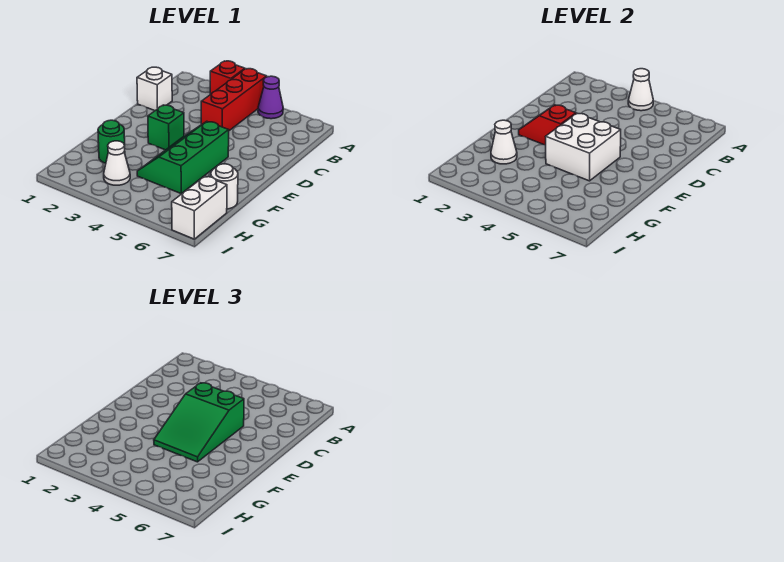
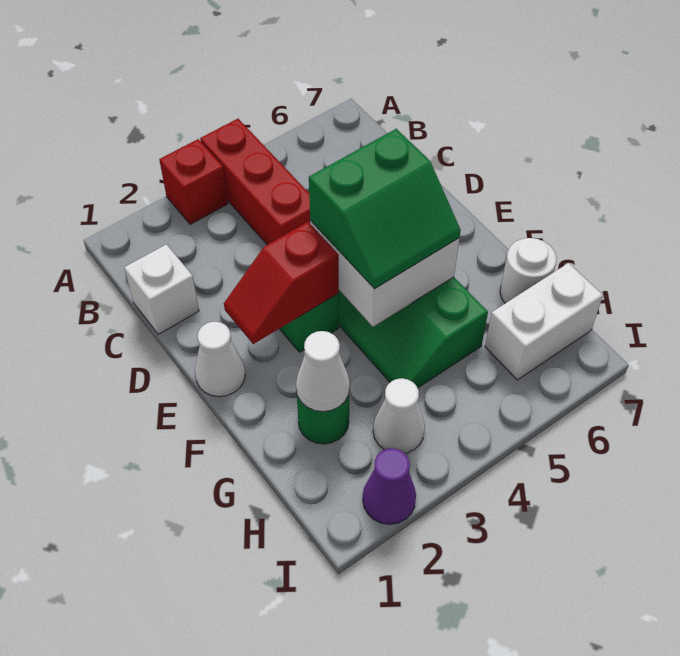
white 1x1 cone [628,69,653,111] -> white 1x1 cone moved to [195,322,245,397]
purple 1x1 cone [258,76,283,119] -> purple 1x1 cone moved to [363,448,416,524]
green 2x3 slope [154,383,244,462] -> green 2x2 slope [309,129,461,289]
white 1x2 brick [172,176,227,239] -> white 1x2 brick turned to [485,263,603,380]

